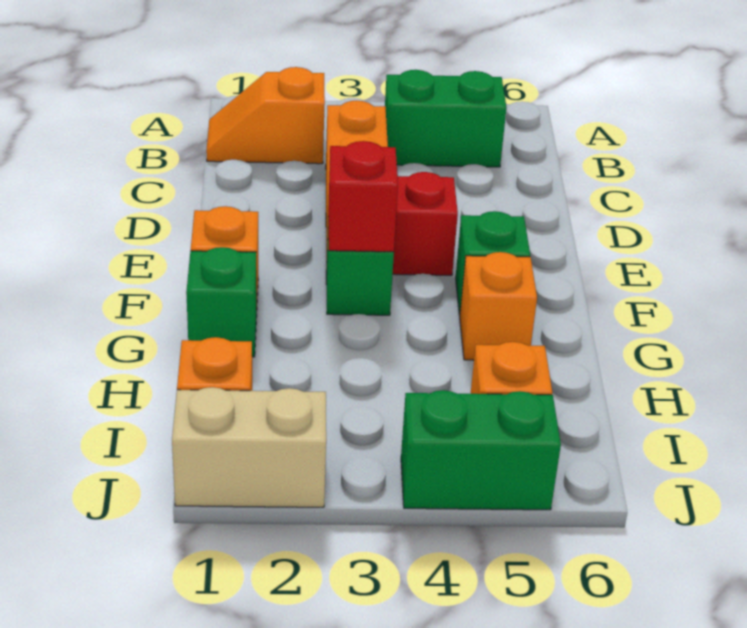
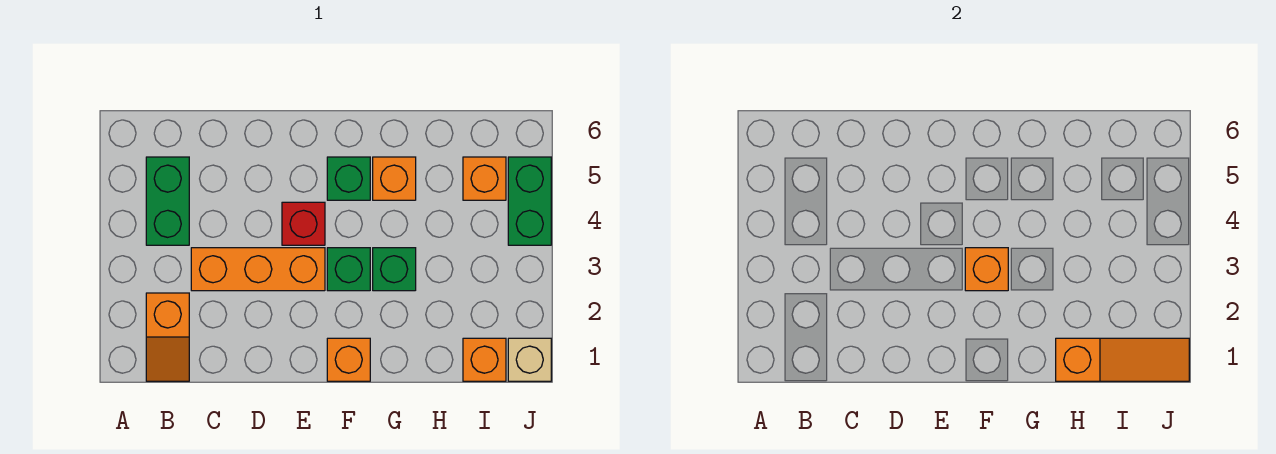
red 1x1 brick [328,141,398,252] -> orange 1x1 brick [965,248,1008,291]
green 1x1 brick [186,247,257,357] -> green 1x1 brick moved to [373,248,416,291]
none -> orange 1x3 slope [1056,338,1189,381]
tan 1x2 brick [172,387,326,507] -> tan 1x1 brick [508,338,551,381]

